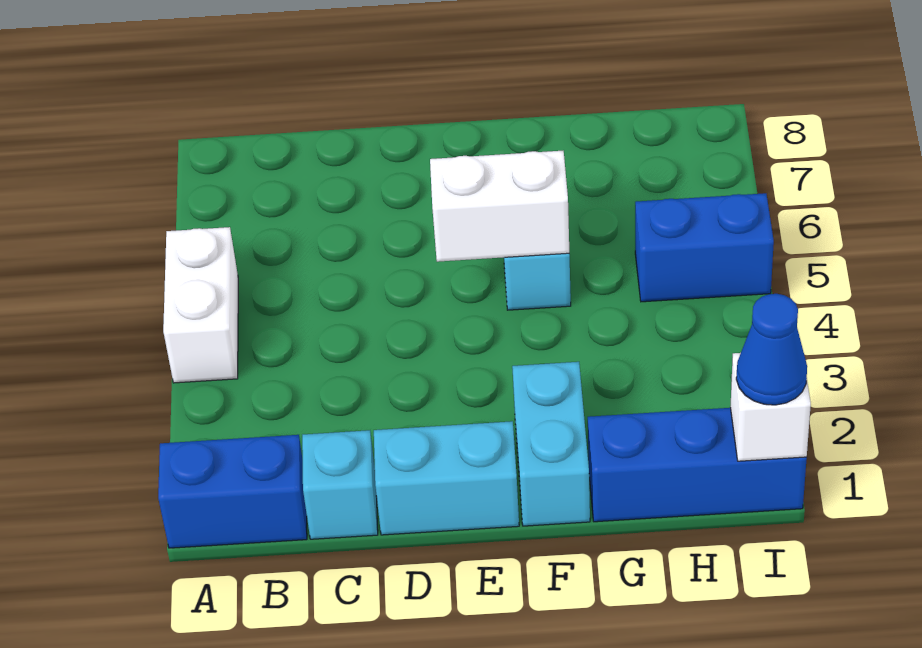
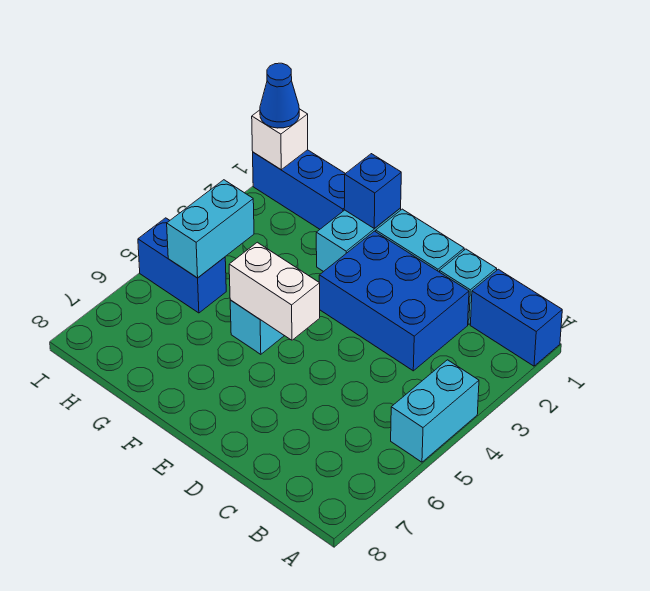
white 1x2 brick [163,227,238,383] -> cyan 1x2 brick [391,360,479,462]
none -> blue 2x3 brick [319,231,469,371]
none -> blue 1x1 brick [344,154,401,229]
none -> cyan 1x2 brick [167,180,254,278]

